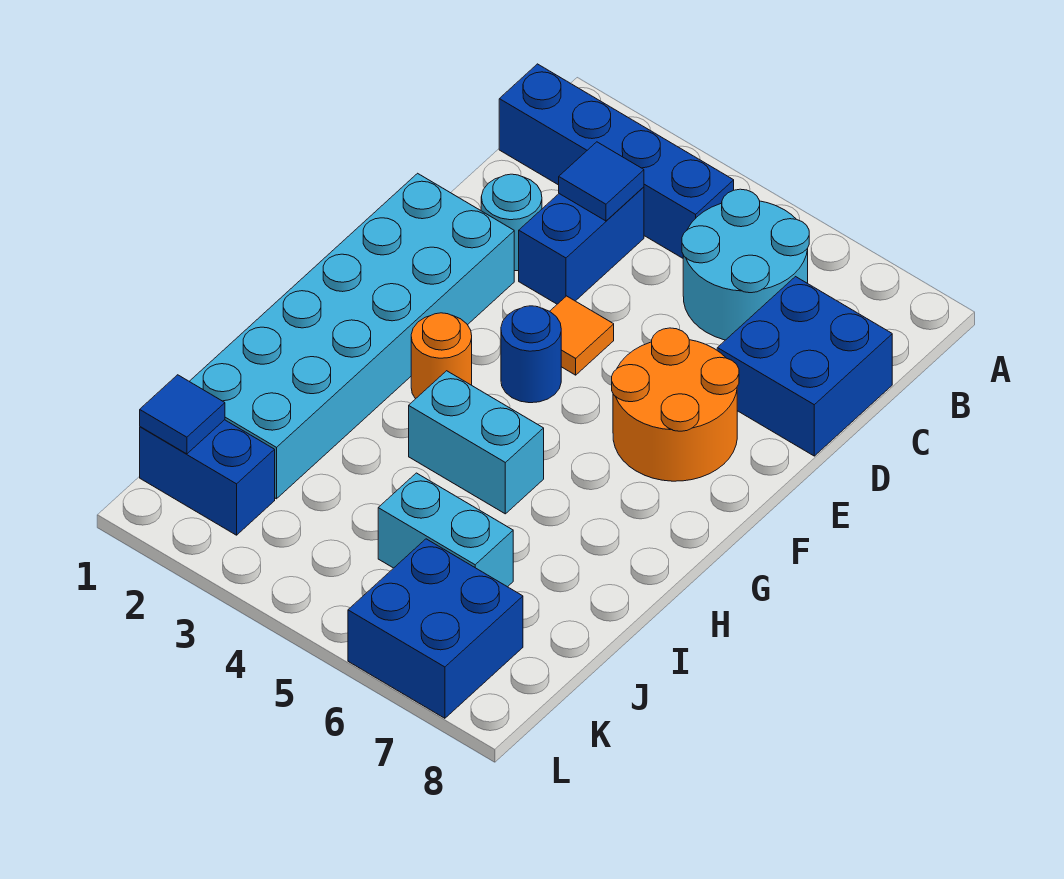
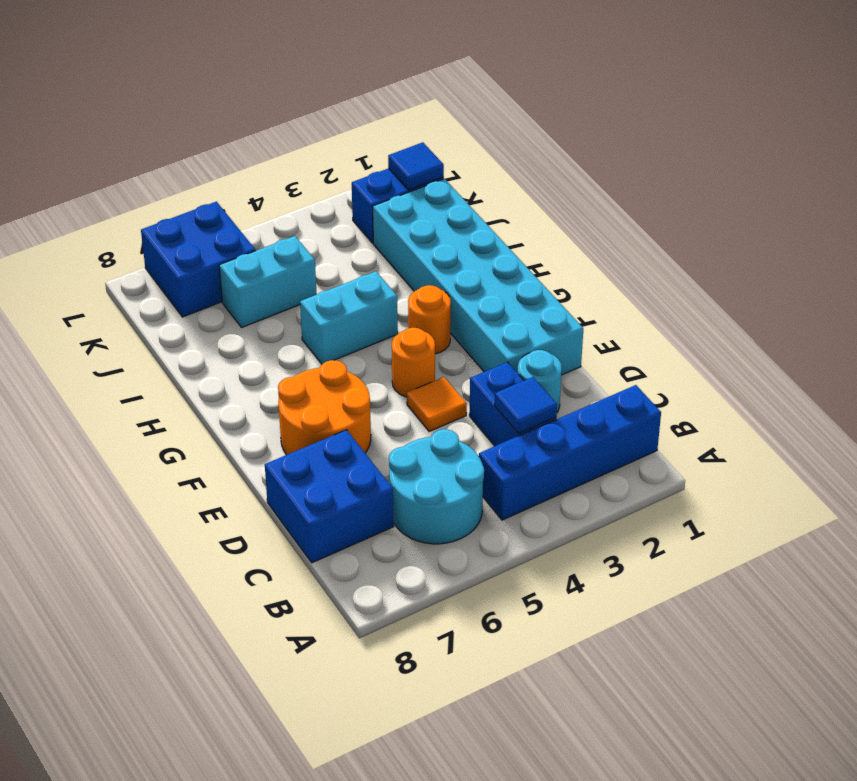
blue 1x1 round brick [501,306,561,403] -> orange 1x1 round brick [392,328,435,397]

